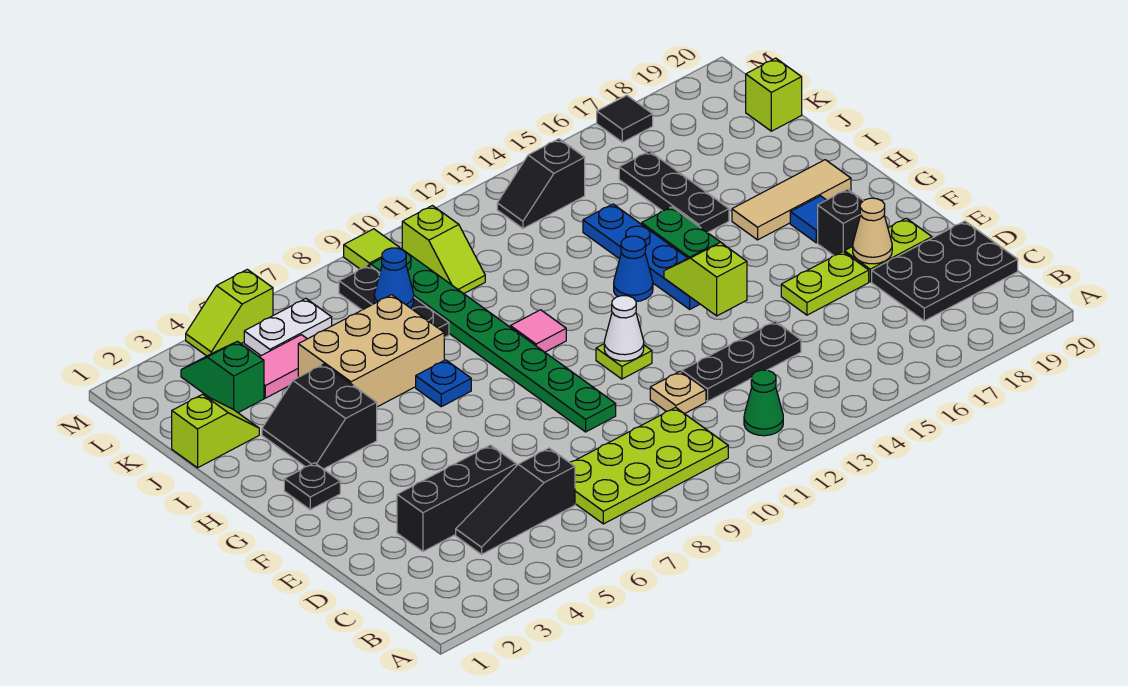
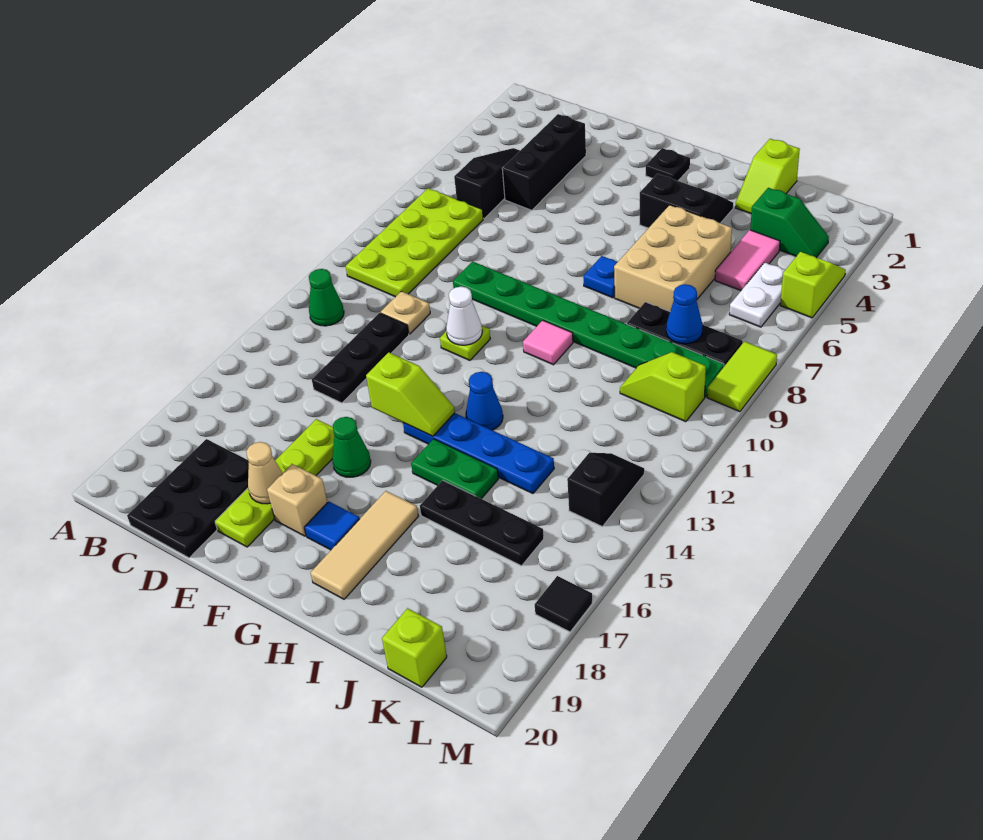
none -> green 1x1 cone [332,417,371,477]
black 1x1 brick [818,189,863,256] -> tan 1x1 brick [267,464,327,536]
lime 1x1 tile [344,229,400,269] -> lime 1x2 tile [707,341,777,412]

